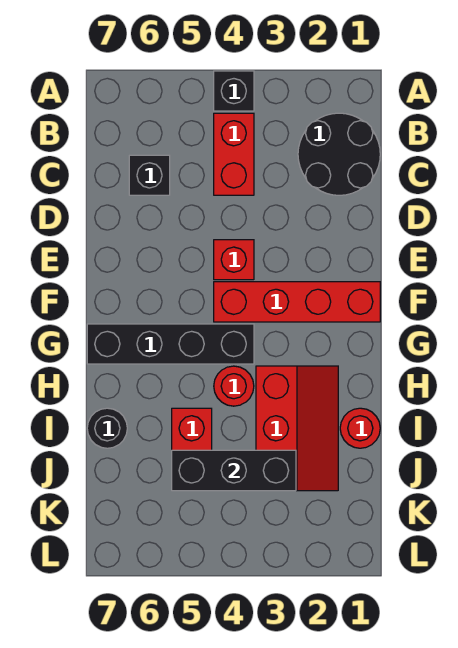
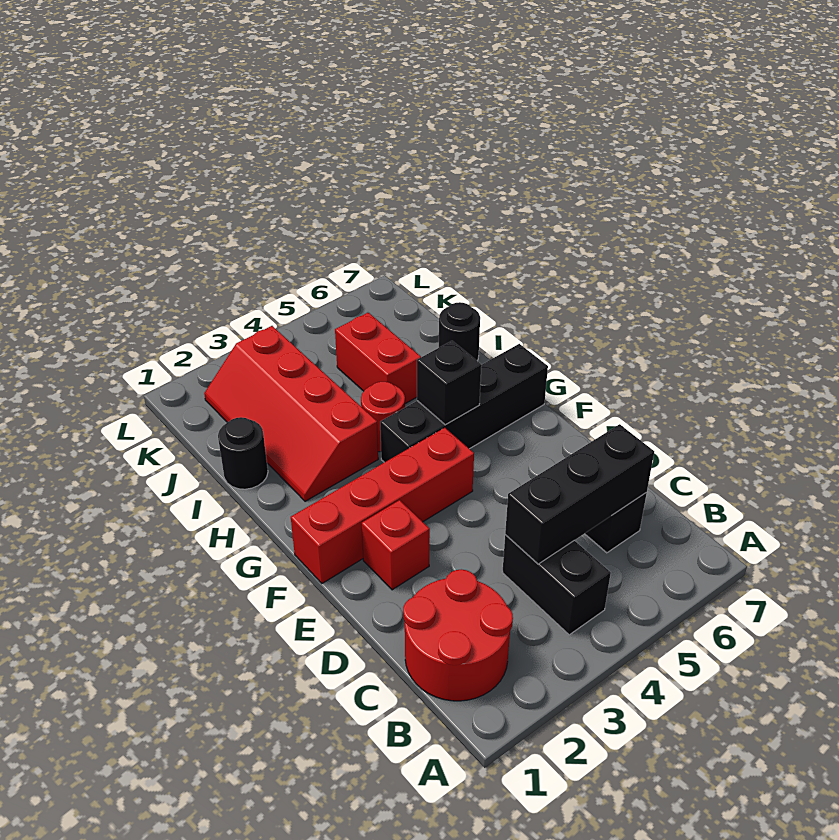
black 1x1 brick [214,71,254,111] -> black 1x1 brick moved to [417,341,481,425]
black 2x2 round brick [298,113,380,195] -> red 2x2 round brick [403,569,513,701]
red 1x2 brick [214,113,254,195] -> black 1x2 brick [502,535,611,635]
red 1x1 brick [214,240,254,280] -> red 1x1 brick moved to [362,500,430,590]
red 2x3 slope [256,366,338,491] -> red 2x4 slope [204,326,378,501]
red 1x1 round brick [340,408,380,448] -> black 1x1 round brick [218,417,268,489]
black 1x3 brick [172,450,296,491] -> black 1x3 brick moved to [505,424,654,564]

